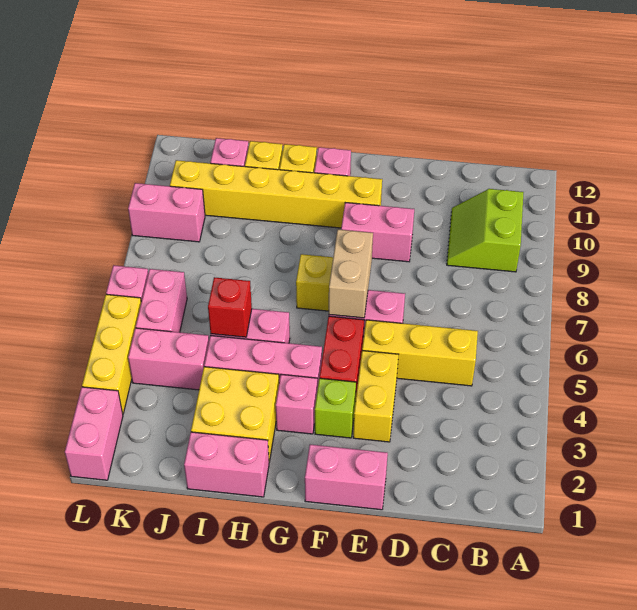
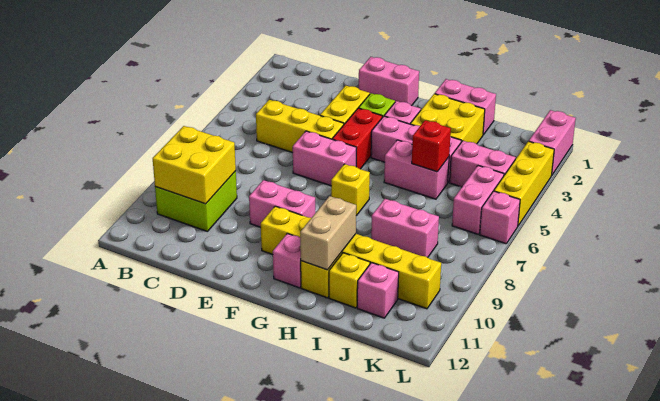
lime 2x2 slope [447,189,524,272] -> lime 2x2 brick [155,171,237,232]
none -> yellow 2x2 brick [153,126,236,204]
tan 1x2 brick [329,229,373,318] -> tan 1x2 brick moved to [300,196,356,270]
pink 1x2 brick [128,183,205,242] -> pink 1x2 brick moved to [371,199,439,258]

